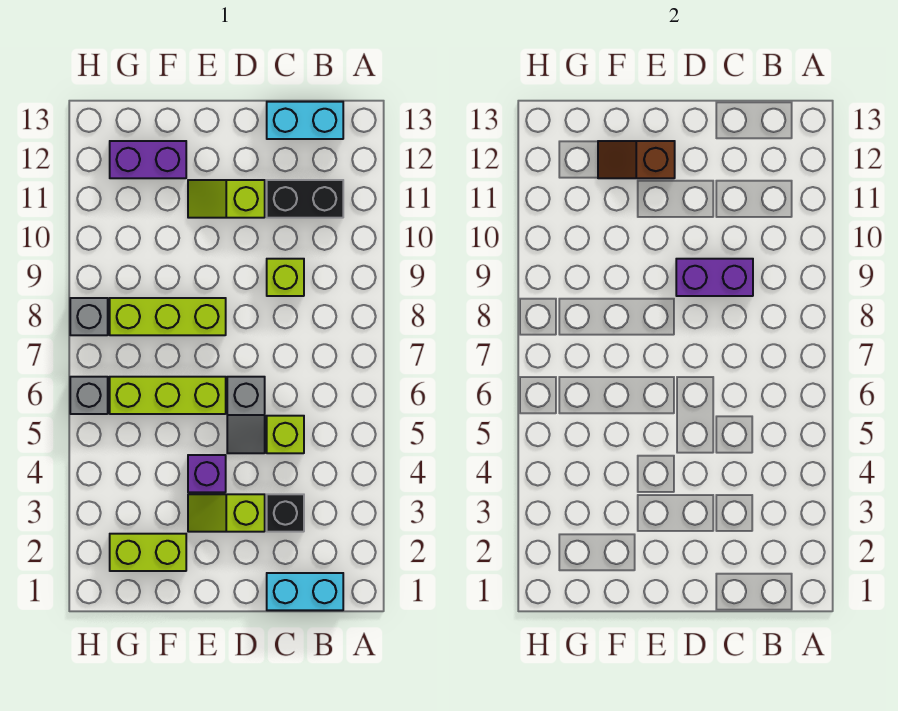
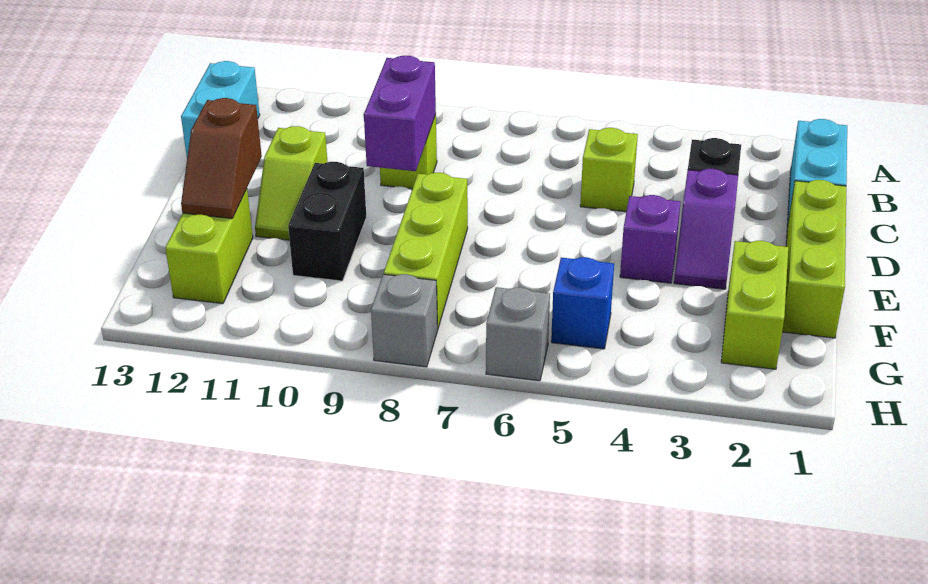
black 1x2 brick [267,180,343,218] -> black 1x2 brick moved to [288,162,366,281]
lime 1x2 slope [188,494,265,532] -> purple 1x2 slope [674,169,738,289]
grey 1x2 slope [227,377,265,453] -> none
lime 1x3 brick [110,377,226,414] -> lime 1x3 brick moved to [782,180,846,338]
purple 1x2 brick [110,141,186,178] -> lime 1x2 brick [165,189,253,304]
none -> blue 1x1 brick [551,257,614,349]

